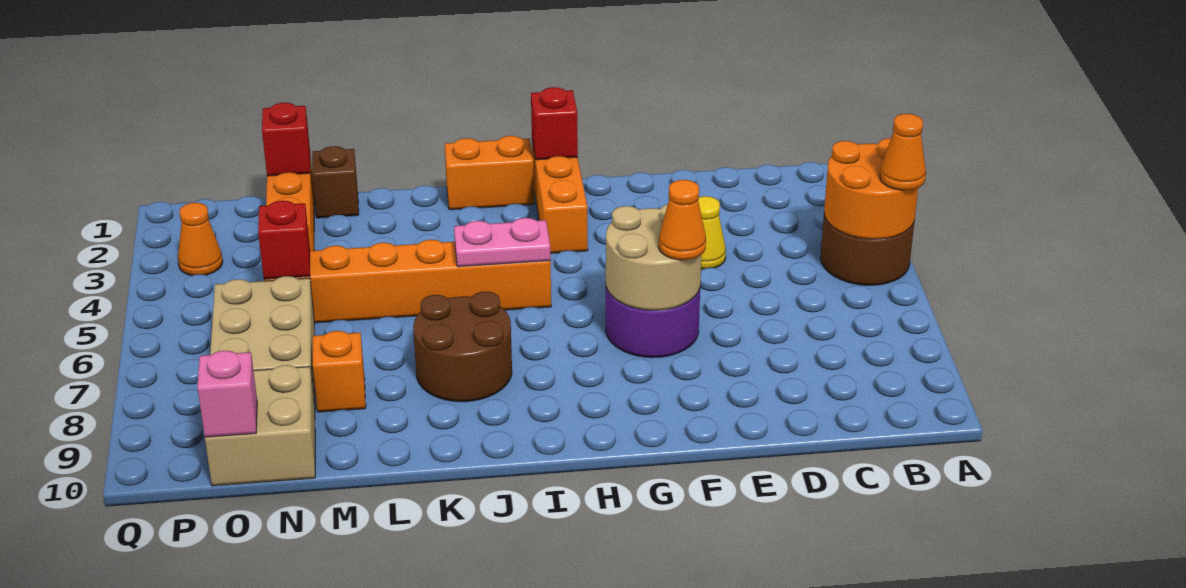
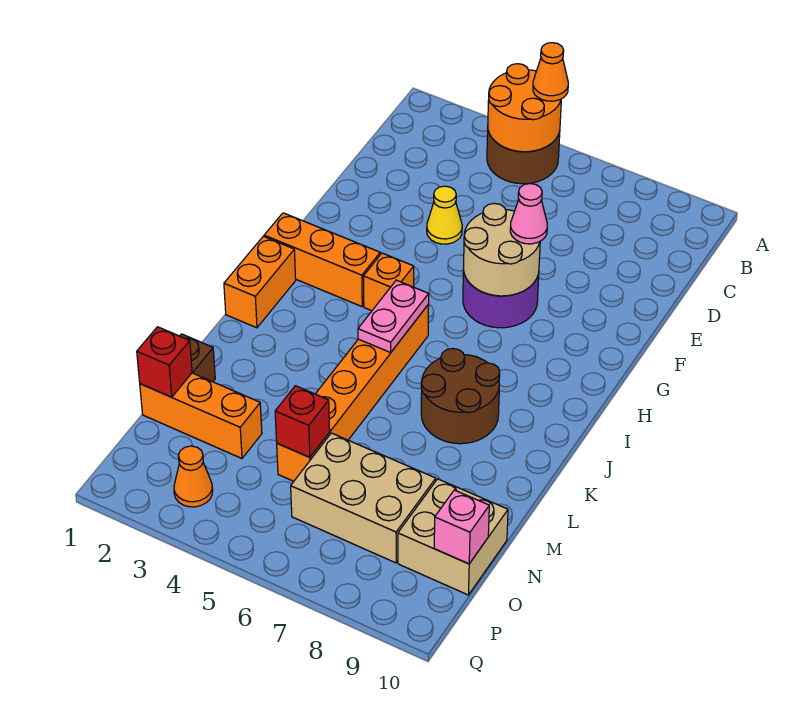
orange 1x1 cone [659,180,706,260] -> pink 1x1 cone [510,184,547,244]
red 1x1 brick [531,87,578,160] -> none
orange 1x1 brick [313,331,366,412] -> orange 1x1 brick moved to [363,253,414,311]

